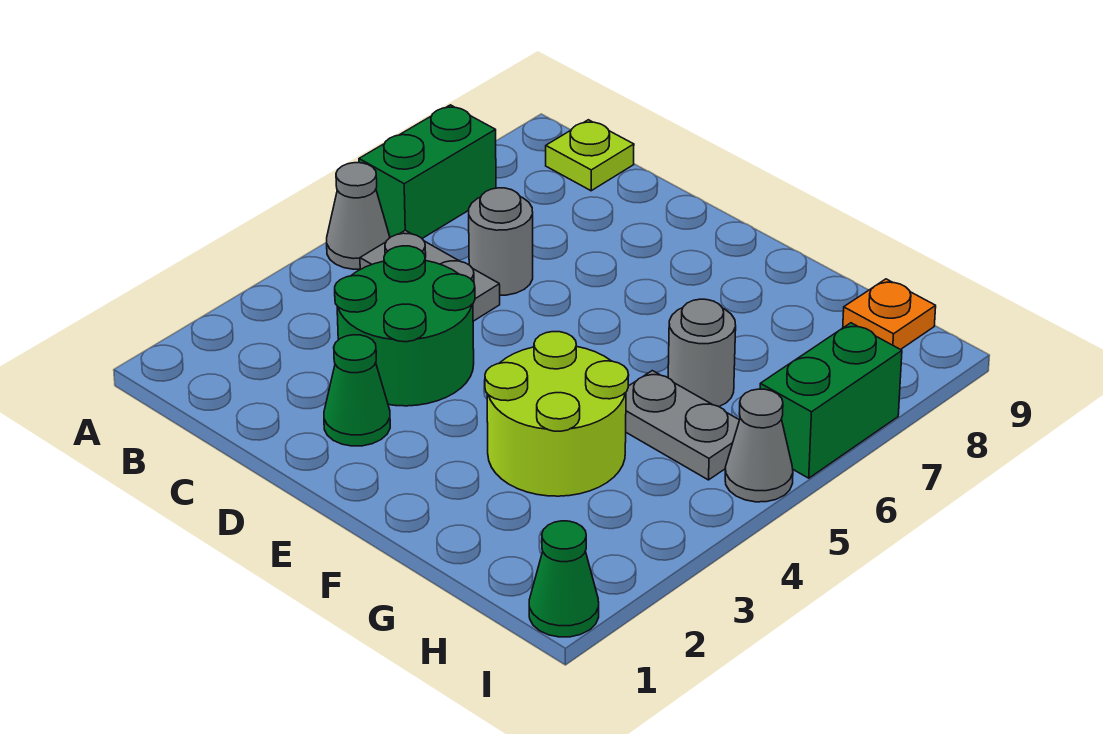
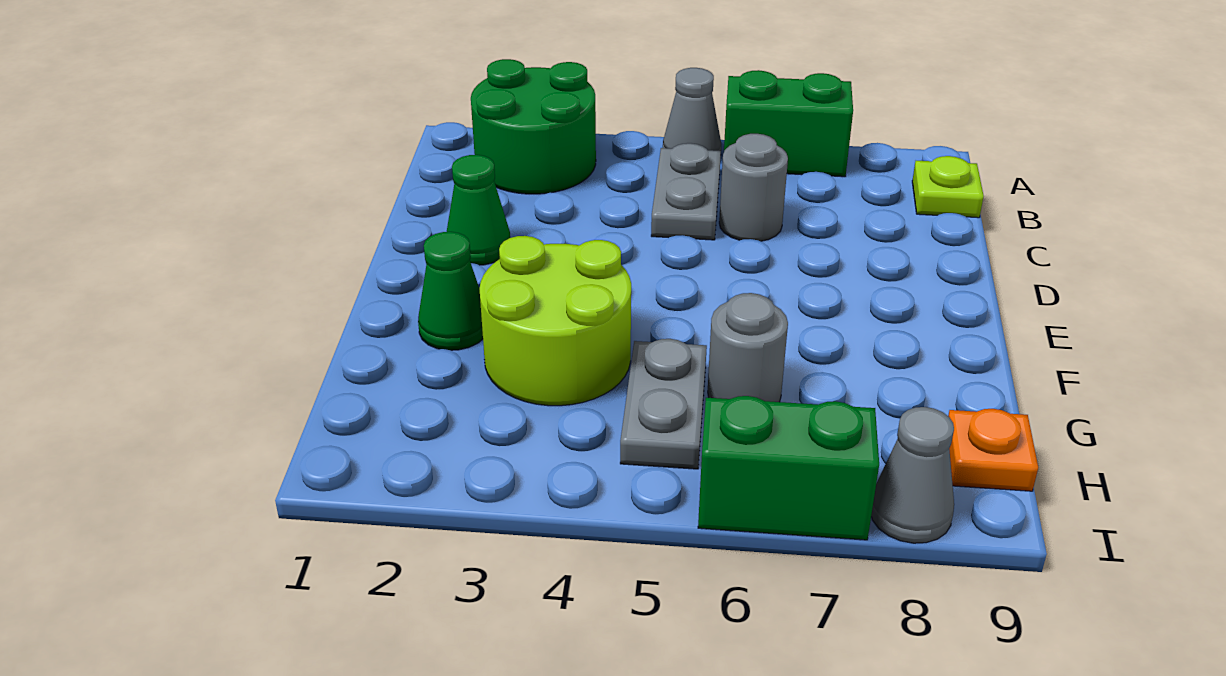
green 2x2 round brick [335,246,475,406] -> green 2x2 round brick moved to [471,59,596,194]
green 1x1 cone [529,521,599,637] -> green 1x1 cone moved to [418,232,483,350]
grey 1x1 cone [725,389,793,502] -> grey 1x1 cone moved to [871,407,954,543]

